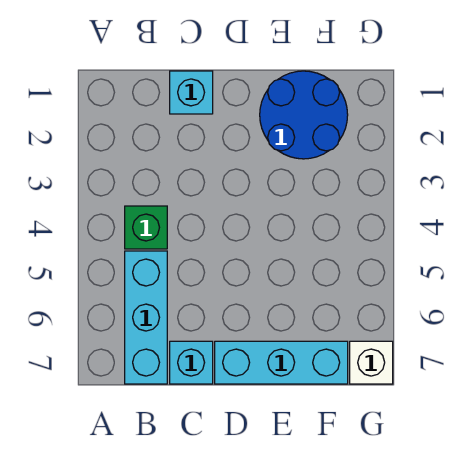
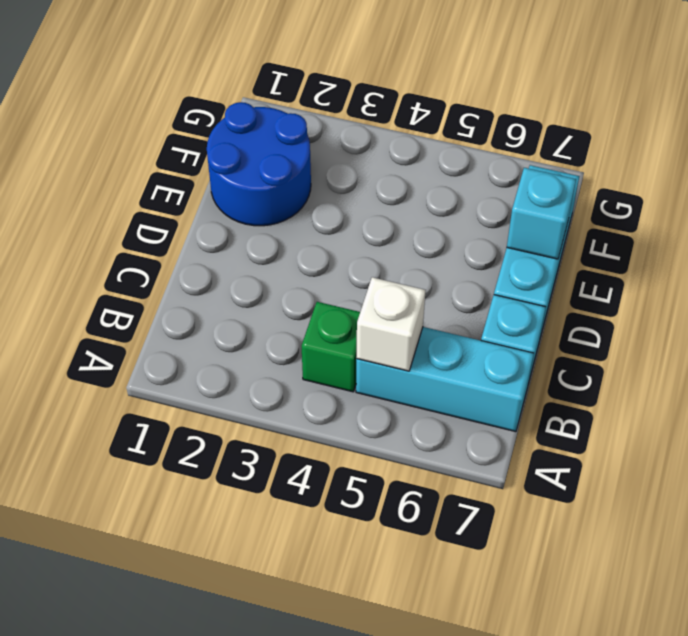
cyan 1x1 brick [170,71,213,114] -> cyan 1x1 brick moved to [507,168,576,259]
white 1x1 brick [350,341,393,384] -> white 1x1 brick moved to [356,277,426,371]

